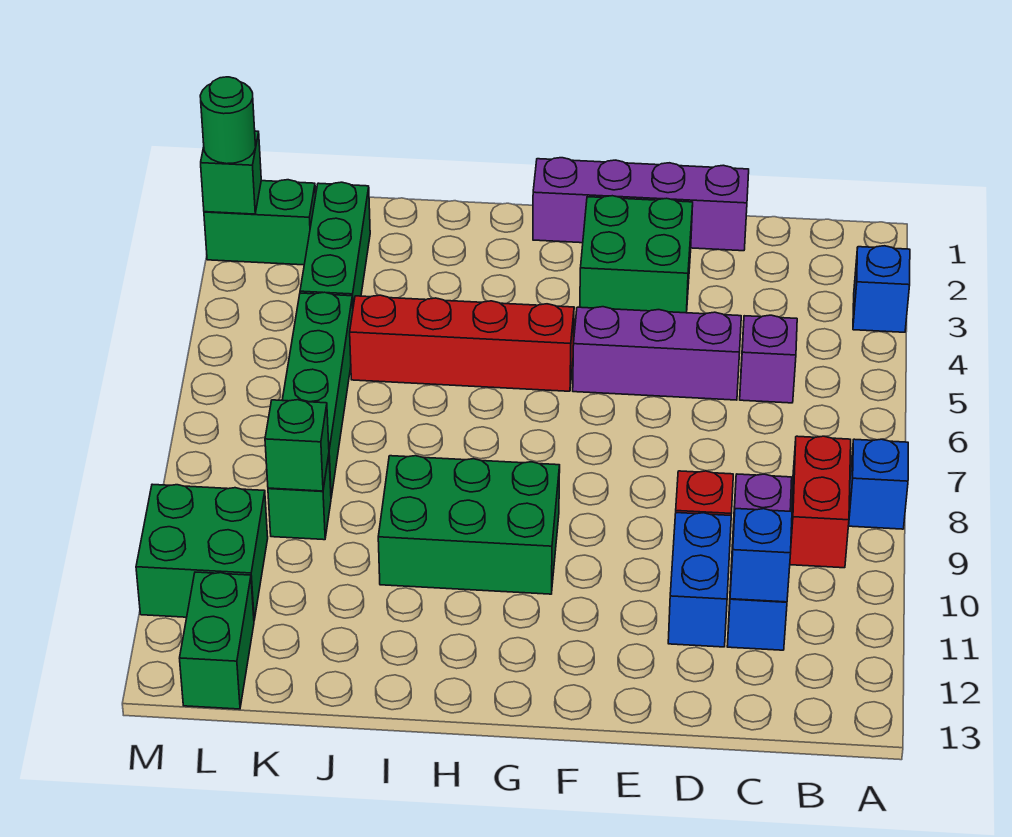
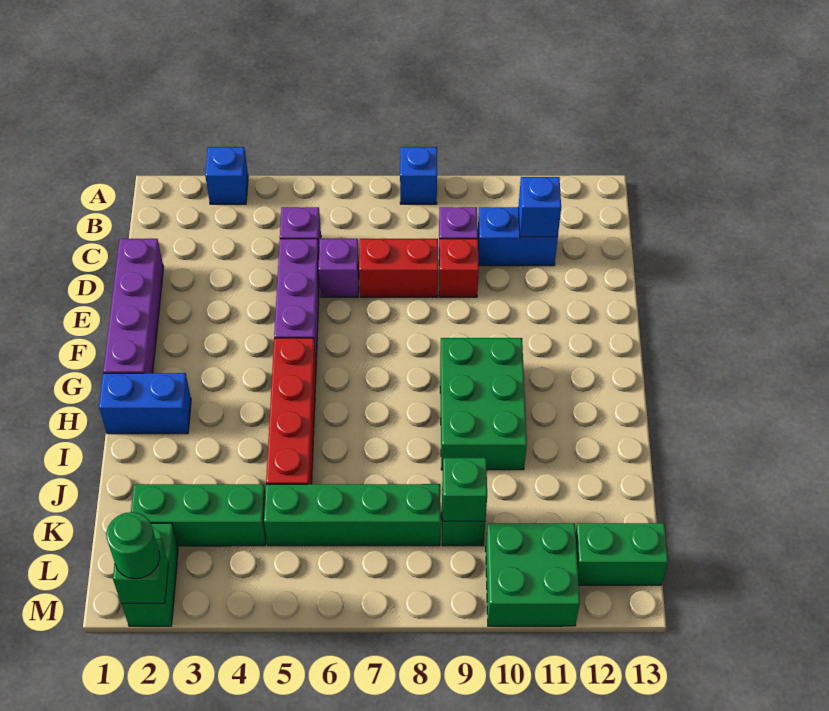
red 1x2 brick [790,436,851,568] -> red 1x2 brick moved to [359,239,438,297]
none -> purple 1x1 brick [319,239,359,297]
blue 1x2 brick [668,513,731,647] -> blue 1x2 brick moved to [99,373,191,434]
green 2x2 brick [580,196,693,313] -> none

